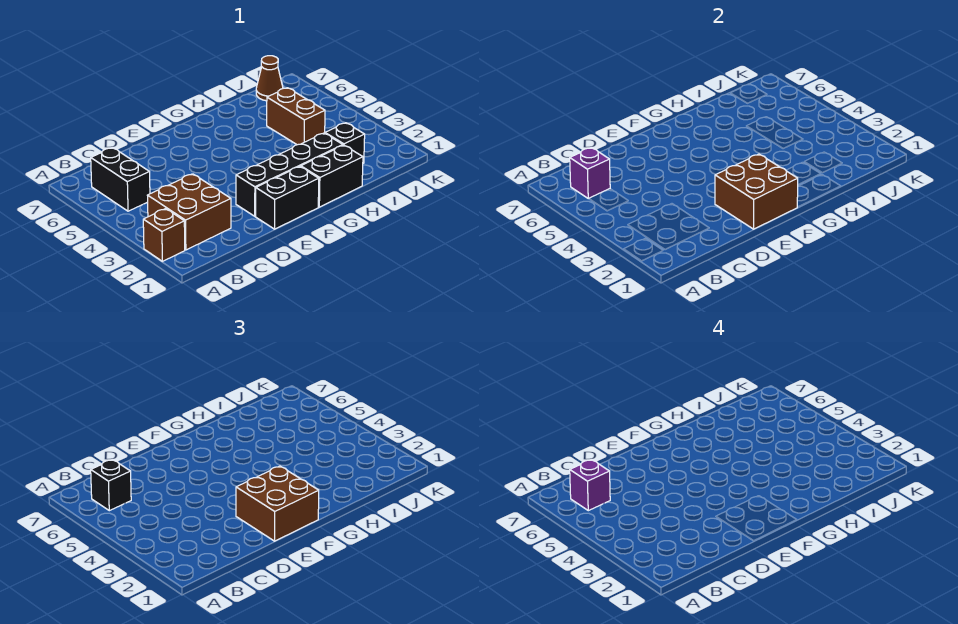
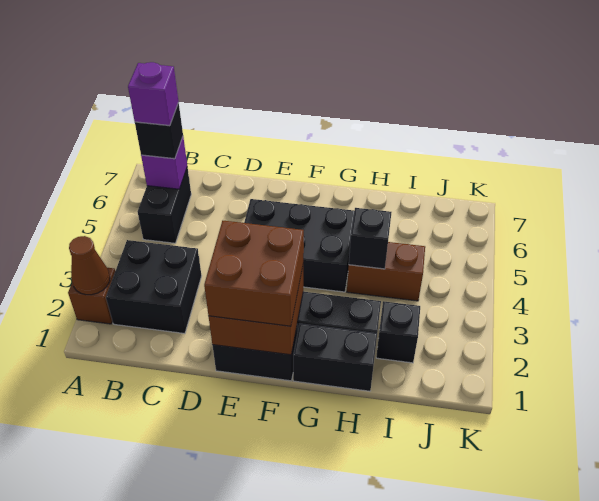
brown 2x2 brick [147,174,231,250] -> black 2x2 brick [106,240,202,334]
none -> black 2x3 brick [244,199,354,292]
none -> black 1x1 brick [349,208,392,269]
brown 1x2 brick [267,88,325,145] -> brown 1x2 brick turned to [347,242,425,301]
brown 1x1 cone [256,56,283,101] -> brown 1x1 cone moved to [69,236,110,295]

